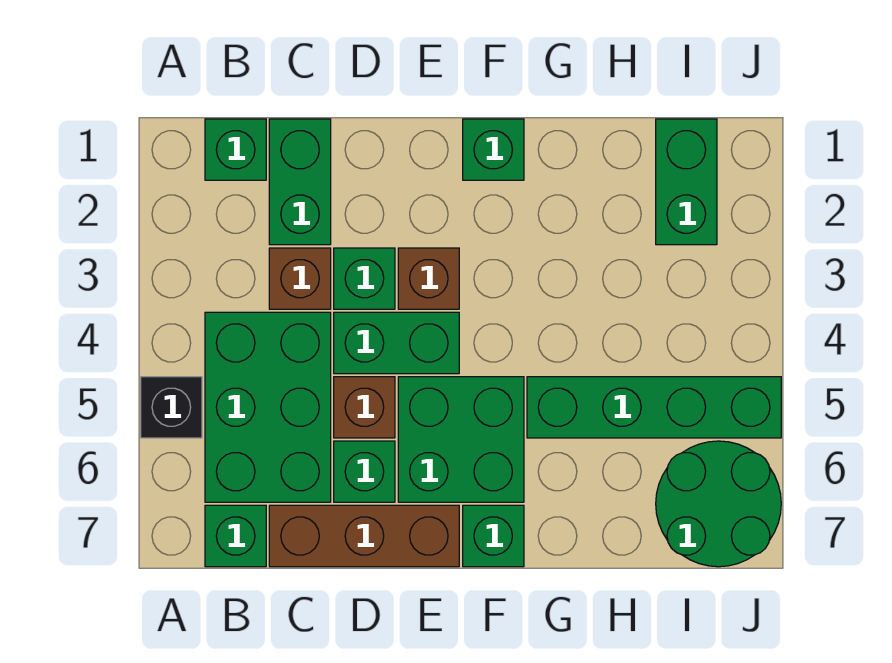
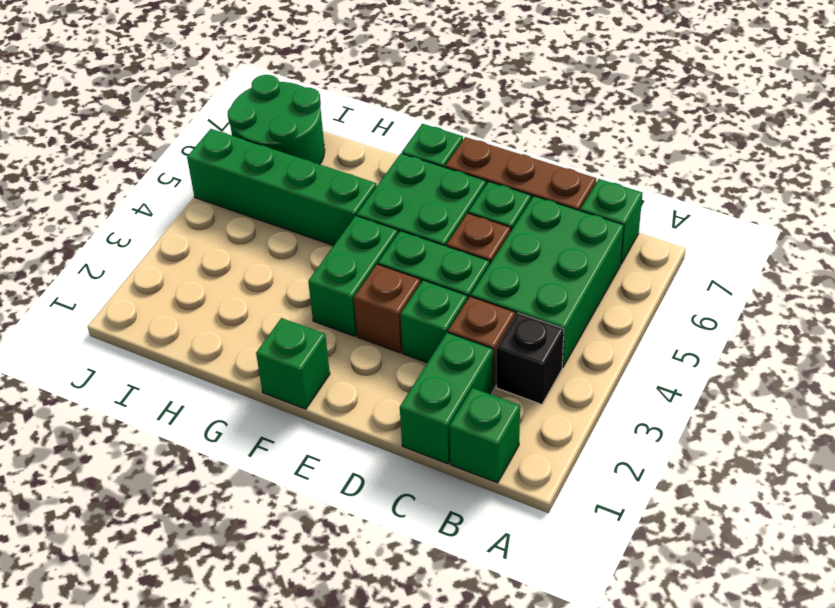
black 1x1 brick [141,377,202,438] -> black 1x1 brick moved to [496,313,564,404]
green 1x2 brick [656,119,717,245] -> green 1x2 brick moved to [308,216,398,336]

